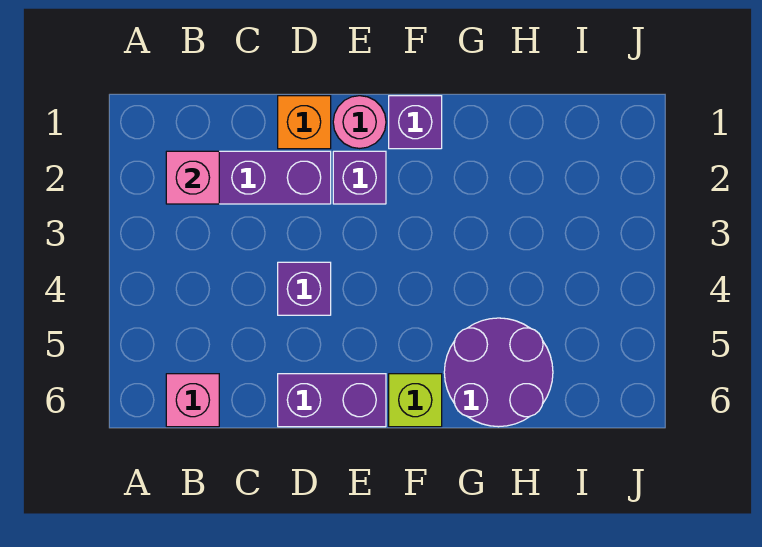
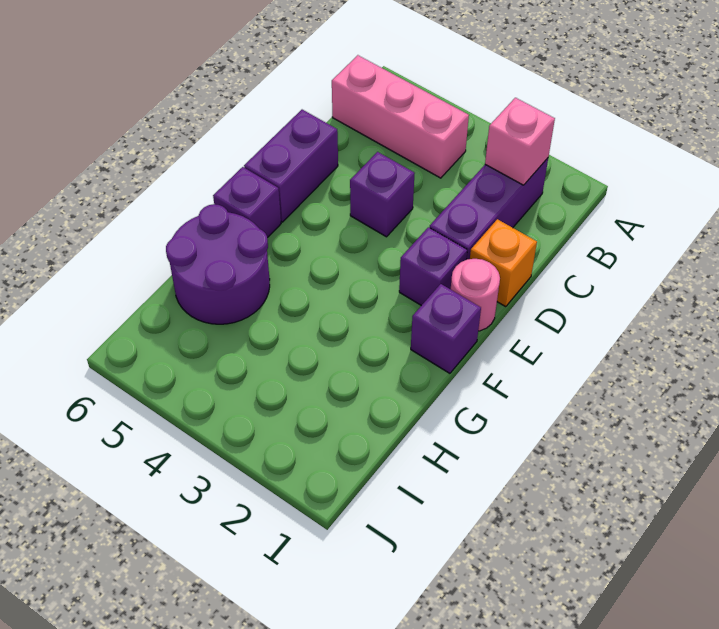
pink 1x1 brick [166,374,219,427] -> pink 1x3 brick [332,55,469,178]
lime 1x1 brick [389,374,442,427] -> purple 1x1 brick [213,167,281,238]

